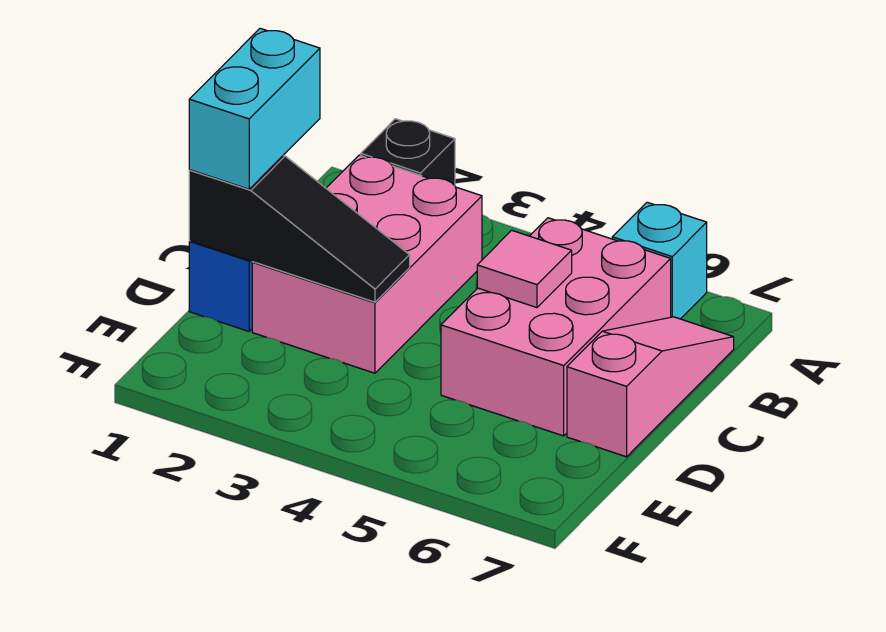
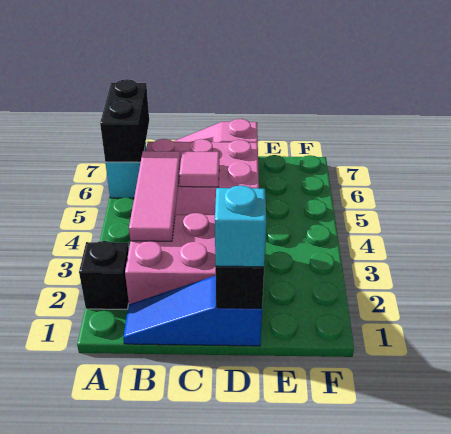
none -> black 1x2 brick [100,79,149,162]
none -> pink 1x3 tile [129,151,181,241]
cyan 1x2 brick [189,28,320,189] -> cyan 1x1 brick [215,185,266,267]

